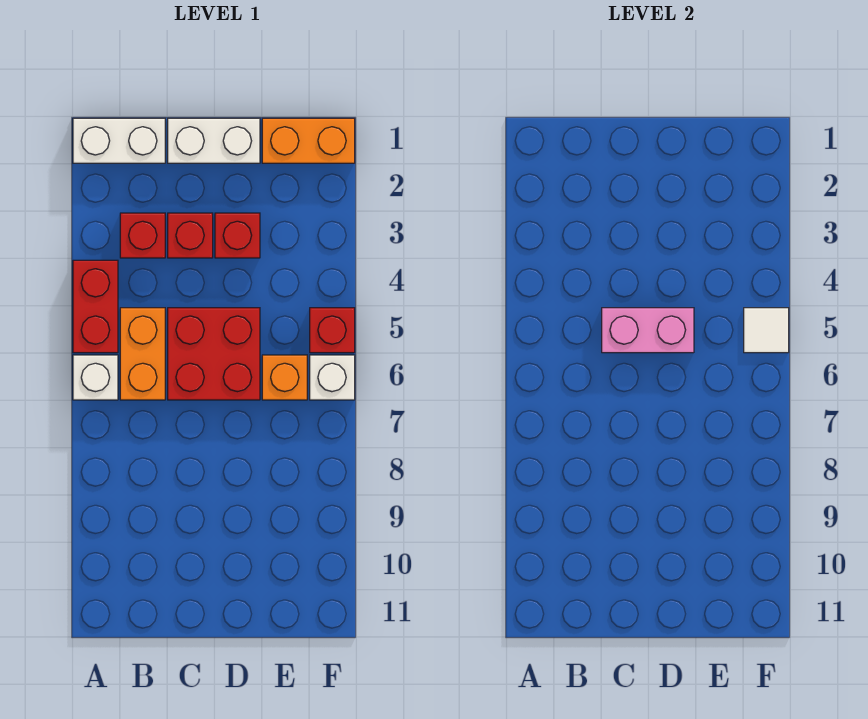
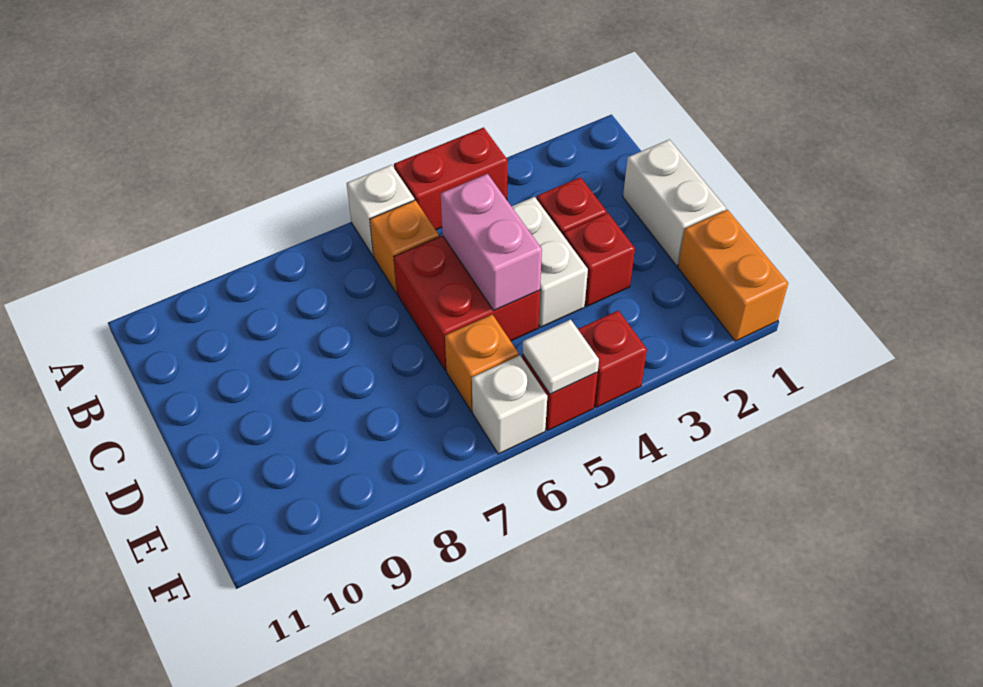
white 1x2 brick [73,118,165,163] -> white 1x2 brick moved to [511,197,588,327]
red 1x1 brick [120,213,165,258] -> red 1x1 brick moved to [578,311,647,407]
orange 1x2 brick [120,308,165,400] -> orange 1x1 brick [370,200,439,293]

